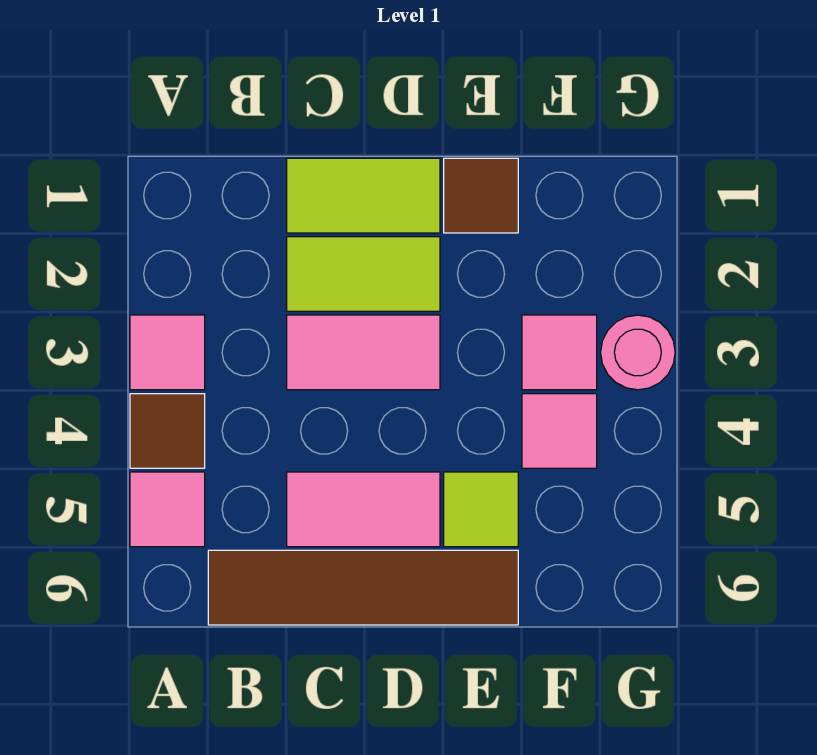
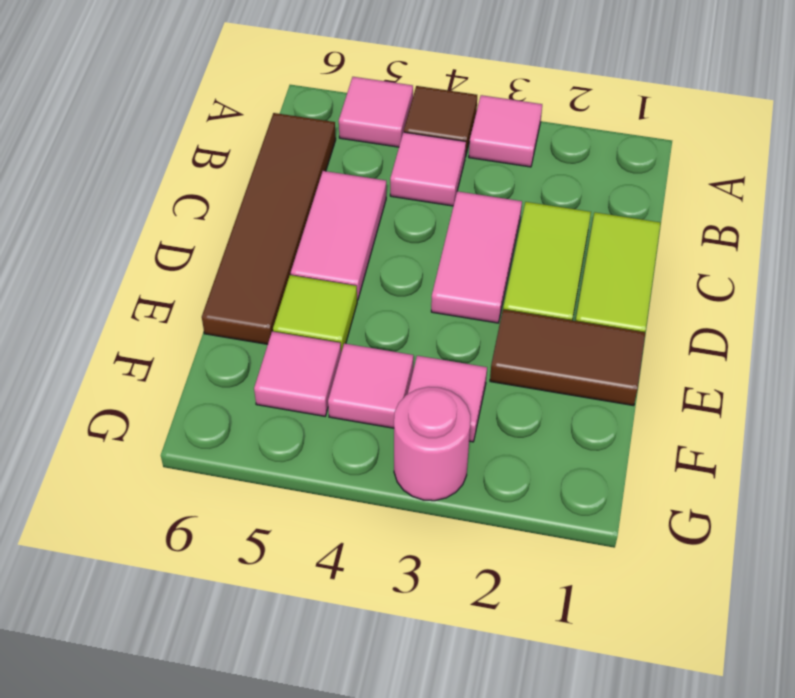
none -> pink 1x1 tile [390,132,466,206]
brown 1x1 tile [444,158,518,233] -> brown 1x2 tile [490,310,645,406]
none -> pink 1x1 tile [254,332,341,416]

